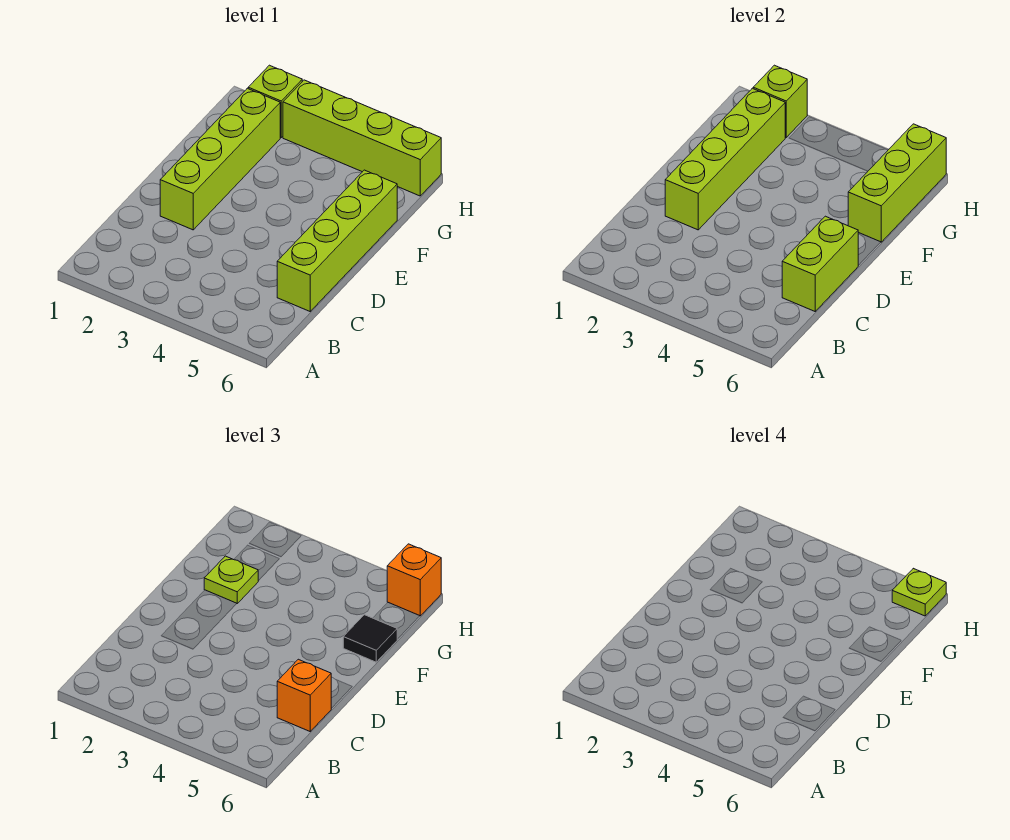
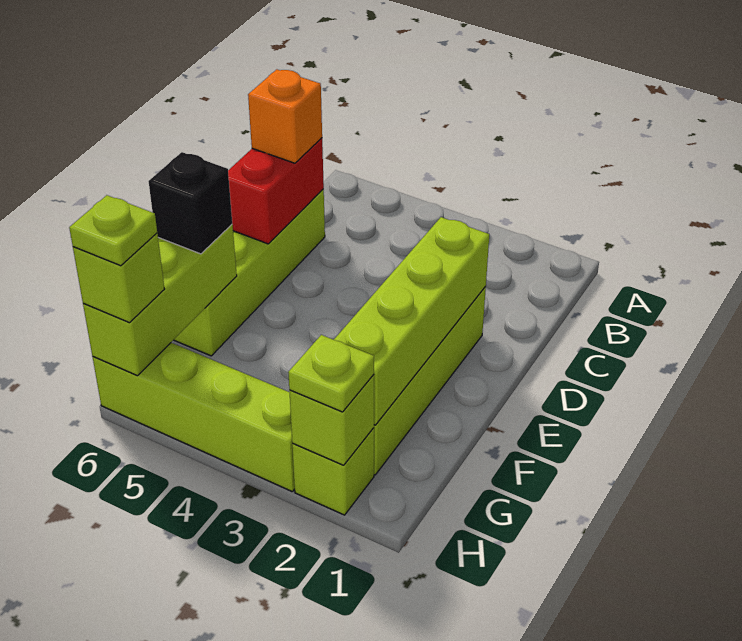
lime 1x2 brick [782,216,858,311] -> red 1x2 brick [228,138,324,244]
lime 1x1 plate [204,556,258,603] -> lime 1x1 plate moved to [288,335,374,412]
black 1x1 tile [343,615,397,662] -> black 1x1 brick [149,152,232,254]
orange 1x1 brick [387,544,441,616] -> lime 1x1 brick [73,233,164,323]

